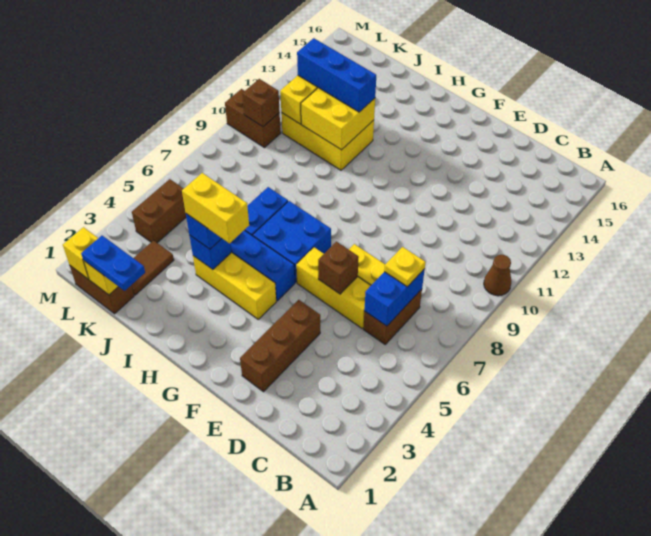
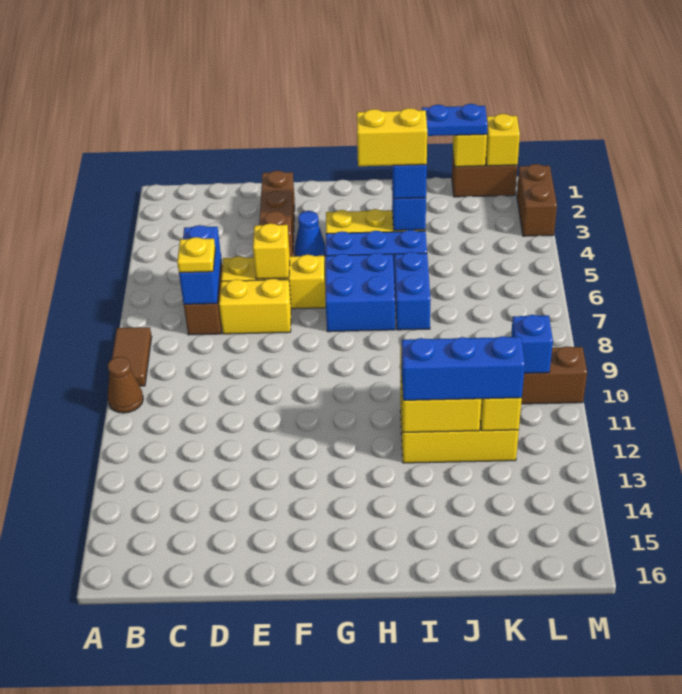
brown 1x1 brick [318,242,359,294] -> yellow 1x1 brick [253,223,290,279]
none -> blue 1x1 cone [294,211,326,256]
brown 1x2 tile [131,240,174,295] -> brown 1x2 tile moved to [112,327,152,386]
brown 1x2 brick [132,179,186,243] -> brown 1x2 brick moved to [517,164,557,236]
brown 1x1 brick [242,79,280,127] -> blue 1x1 brick [511,315,553,373]

